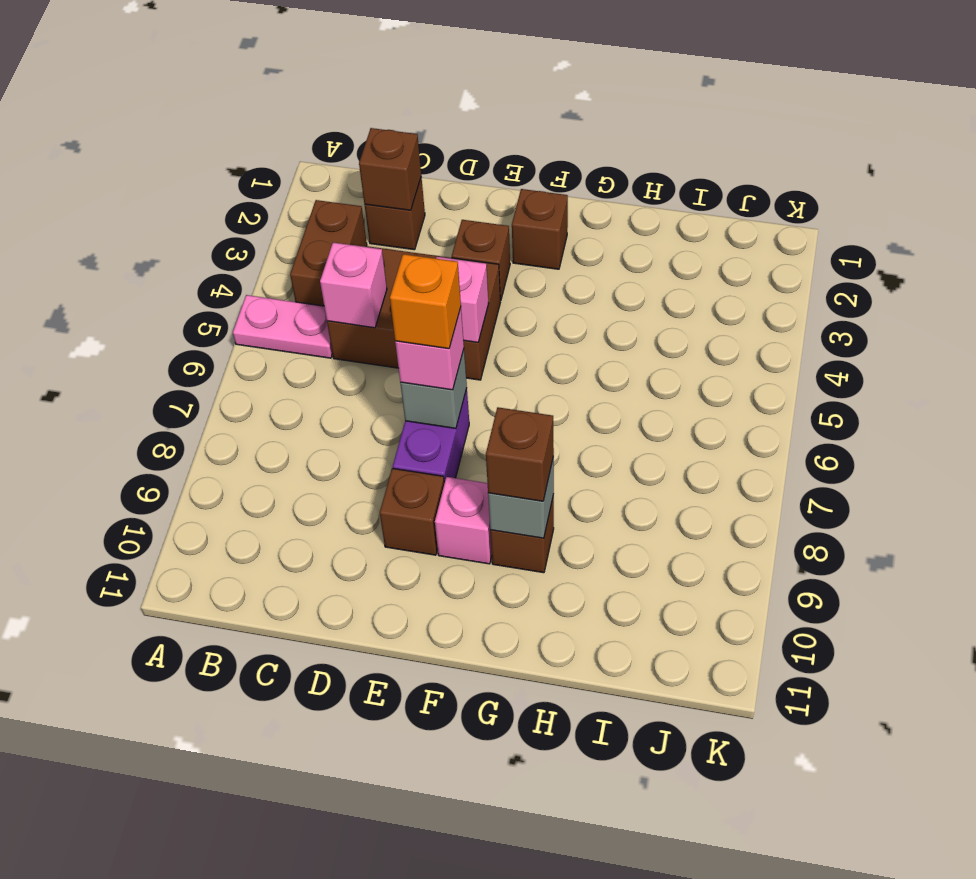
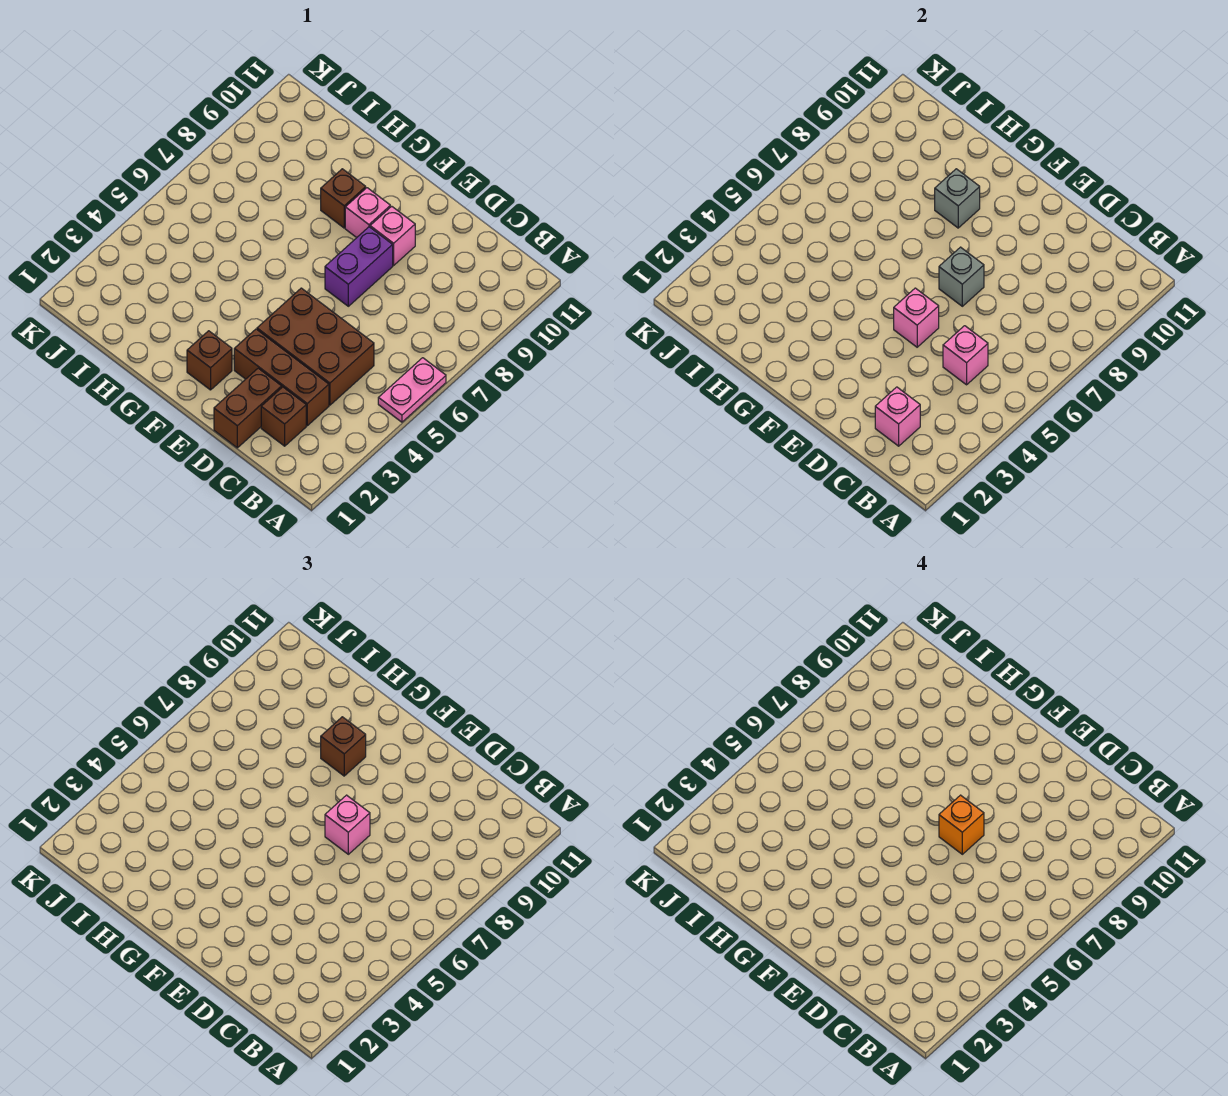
pink 1x2 plate [233,295,333,358] -> pink 1x2 plate turned to [378,358,446,422]
brown 1x2 brick [290,200,367,306] -> brown 1x2 brick moved to [214,368,282,448]
brown 1x1 brick [359,128,421,210] -> pink 1x1 brick [875,387,920,446]
brown 1x1 brick [452,220,510,301] -> brown 1x3 brick [234,329,329,426]
brown 1x1 brick [380,468,444,555] -> pink 1x1 brick [370,206,415,265]

